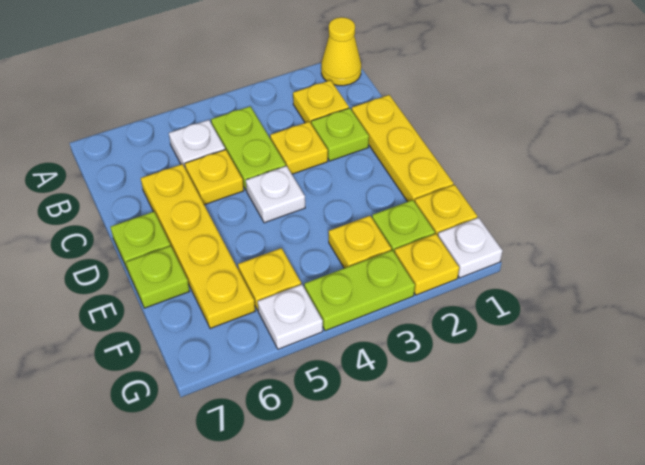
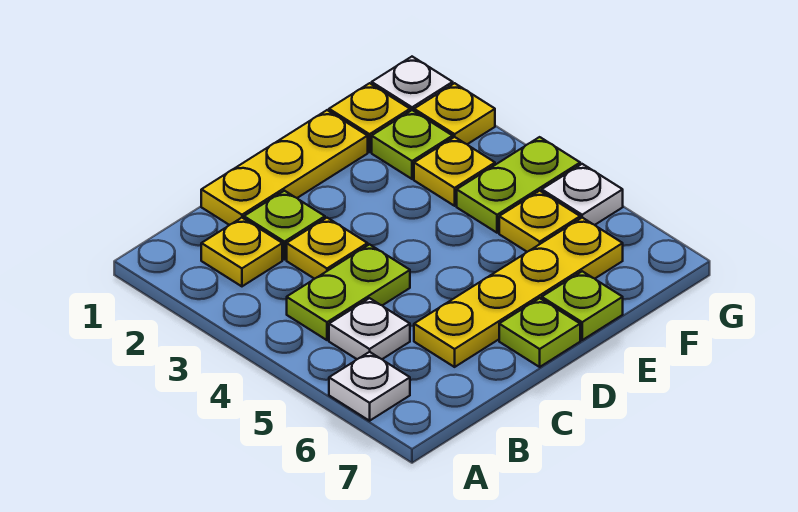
yellow 1x1 cone [321,17,361,86] -> none
yellow 1x1 plate [185,150,244,205] -> none
white 1x1 plate [246,166,305,223] -> white 1x1 plate moved to [329,352,410,421]
lime 1x2 plate [304,250,415,331] -> lime 1x2 plate turned to [457,137,580,233]

